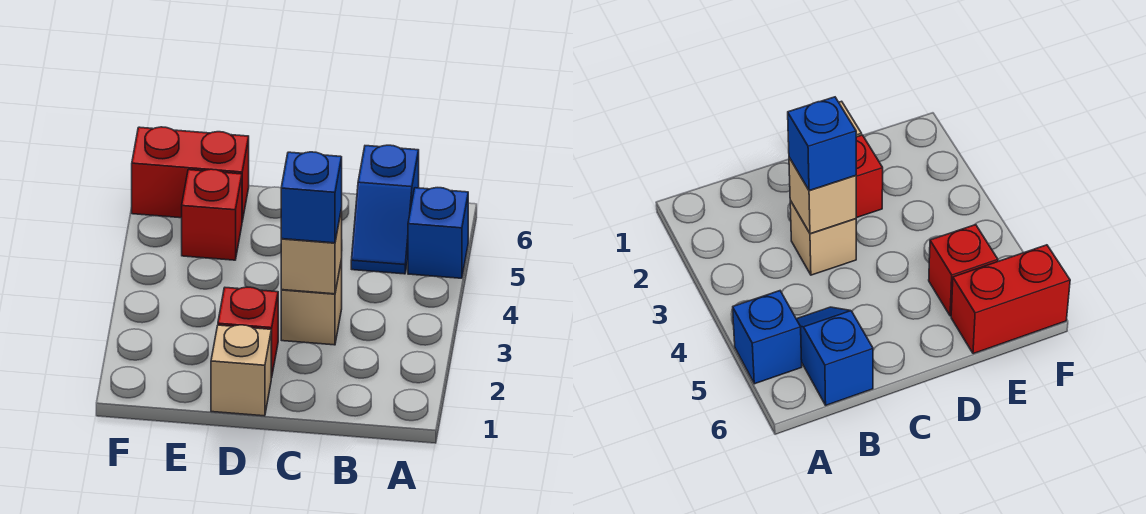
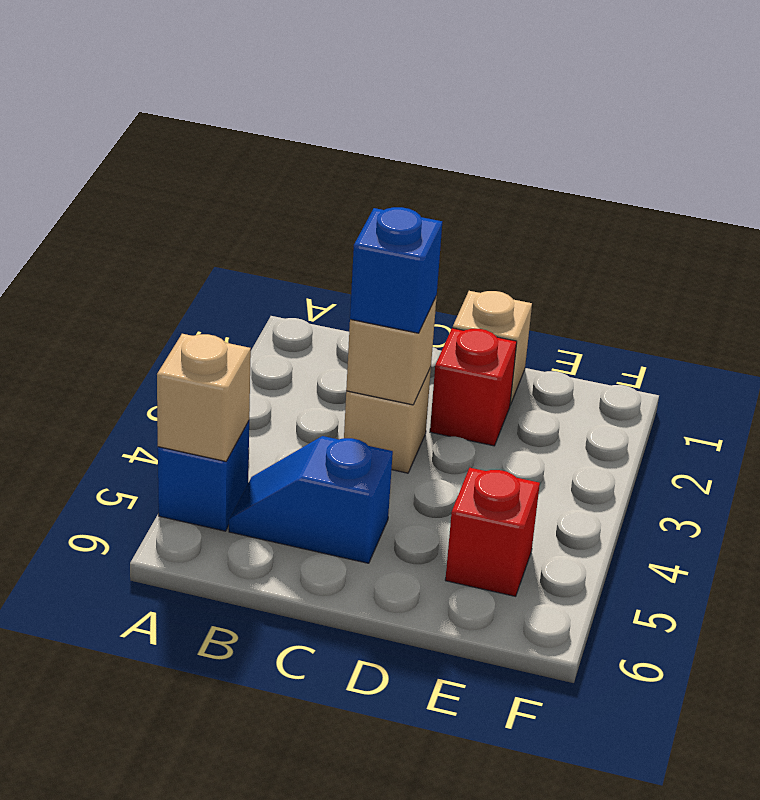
none -> tan 1x1 brick [157,334,251,461]
blue 1x2 slope [351,145,419,274] -> blue 1x2 slope turned to [229,436,393,563]
red 1x2 brick [132,127,249,221] -> none

